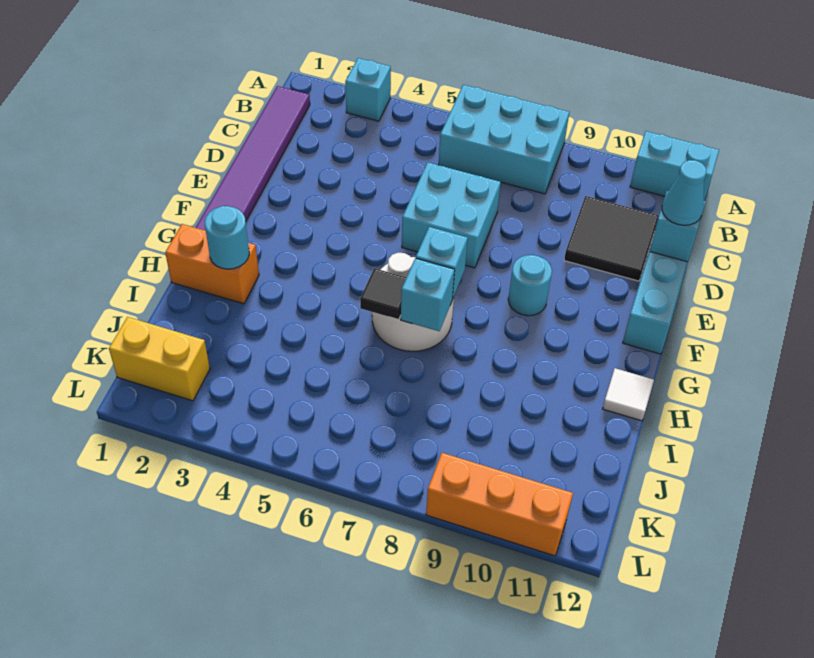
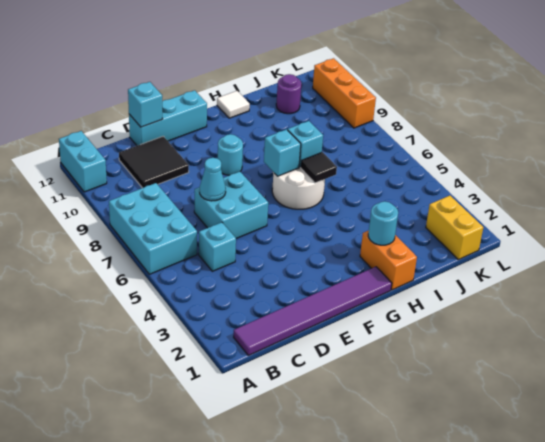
cyan 1x1 brick [345,58,391,121] -> cyan 1x1 brick moved to [199,222,236,271]
cyan 1x1 cone [662,160,707,225] -> cyan 1x1 cone moved to [200,158,226,201]
none -> purple 1x1 round brick [276,74,301,114]

